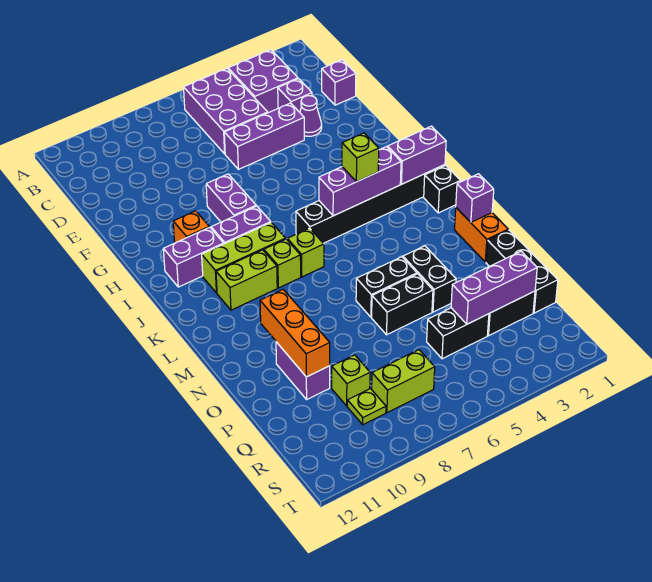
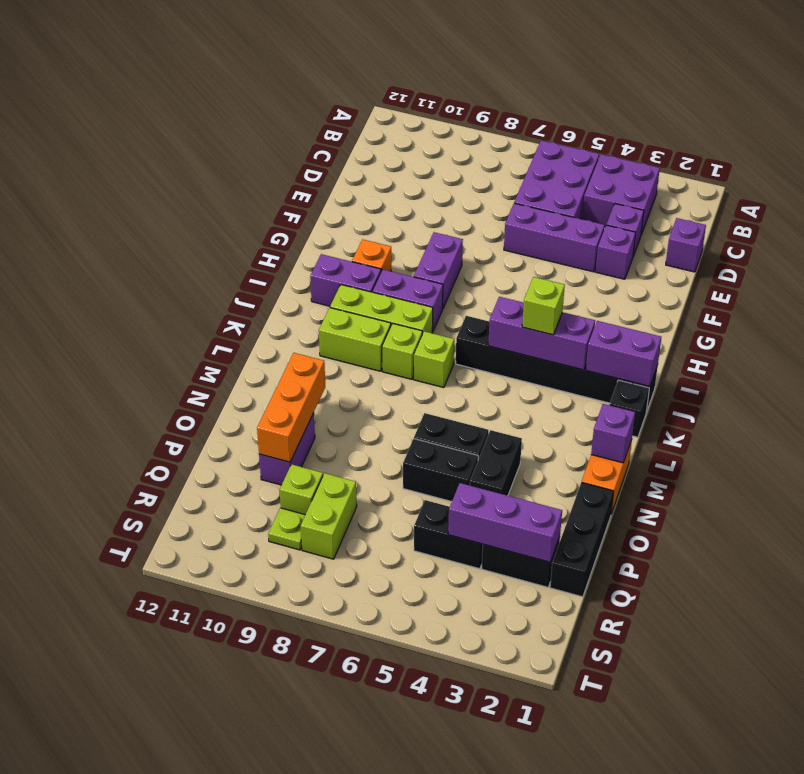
purple 1x1 cone [300,96,322,136] -> purple 1x1 brick [596,225,636,279]
lime 1x2 brick [372,350,435,413] -> lime 1x2 brick turned to [301,473,357,559]

